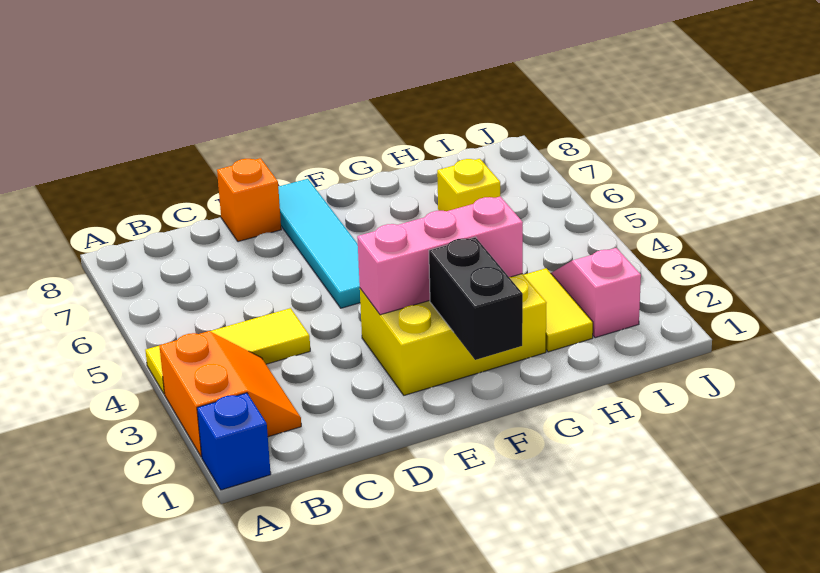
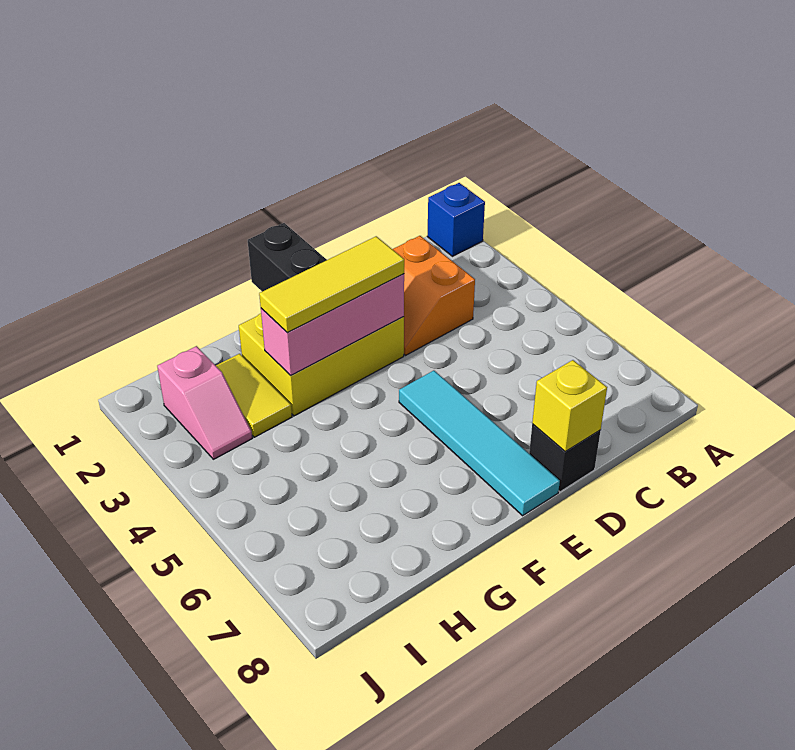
orange 2x2 slope [159,331,301,457] -> orange 2x2 slope moved to [393,236,475,355]
yellow 1x3 tile [145,308,310,394] -> yellow 1x3 tile moved to [259,236,404,333]
orange 1x1 brick [217,158,281,242] -> black 1x1 brick [529,424,601,492]
yellow 1x1 brick [437,159,500,211] -> yellow 1x1 brick moved to [532,360,607,452]

